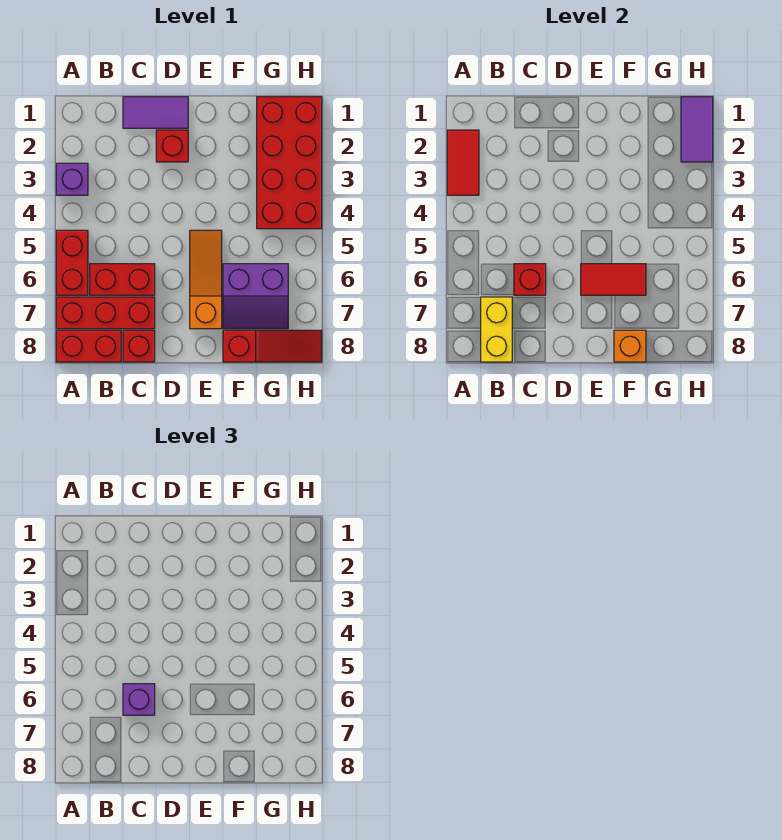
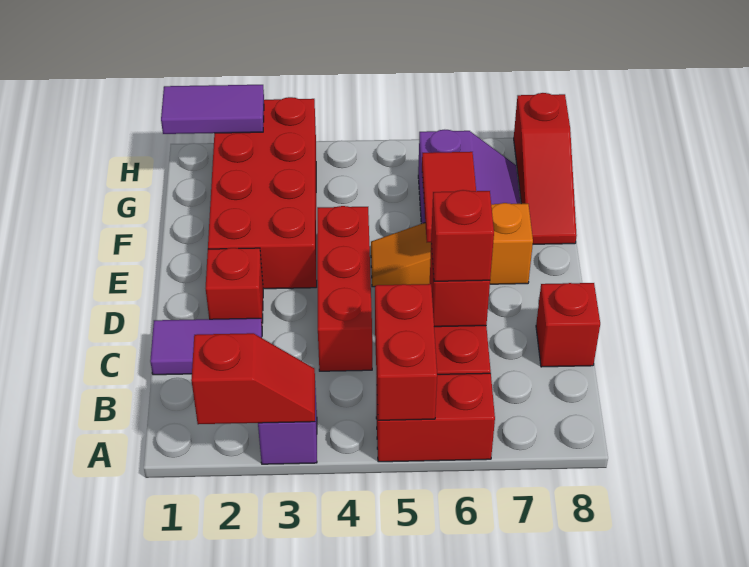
red 1x2 tile [447,130,479,195] -> red 1x2 slope [191,333,315,424]
red 1x3 brick [56,297,155,329] -> red 1x3 brick moved to [317,206,372,371]
red 1x2 brick [56,330,121,362] -> red 1x2 brick moved to [375,284,437,420]
yellow 1x2 brick [481,297,512,362] -> none
purple 1x2 tile [123,97,188,128] -> purple 1x2 tile turned to [150,318,262,375]
purple 1x1 brick [123,684,155,715] -> red 1x1 brick [431,190,494,281]
red 1x3 slope [223,330,322,362] -> red 1x3 slope turned to [514,93,577,244]
orange 1x1 brick [614,330,646,362] -> none
red 2x4 brick [257,97,322,229] -> red 2x4 brick turned to [208,97,317,289]

